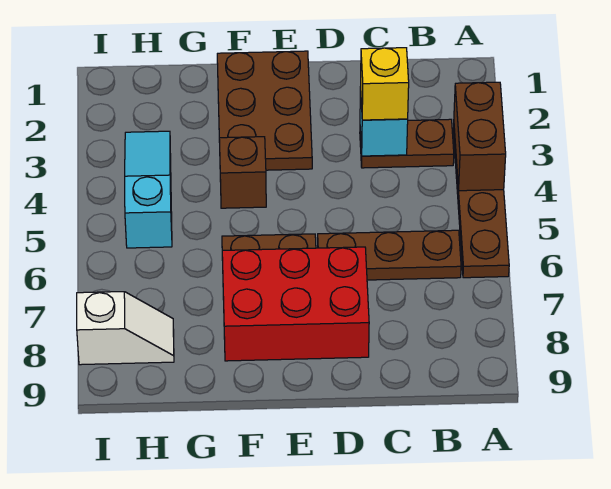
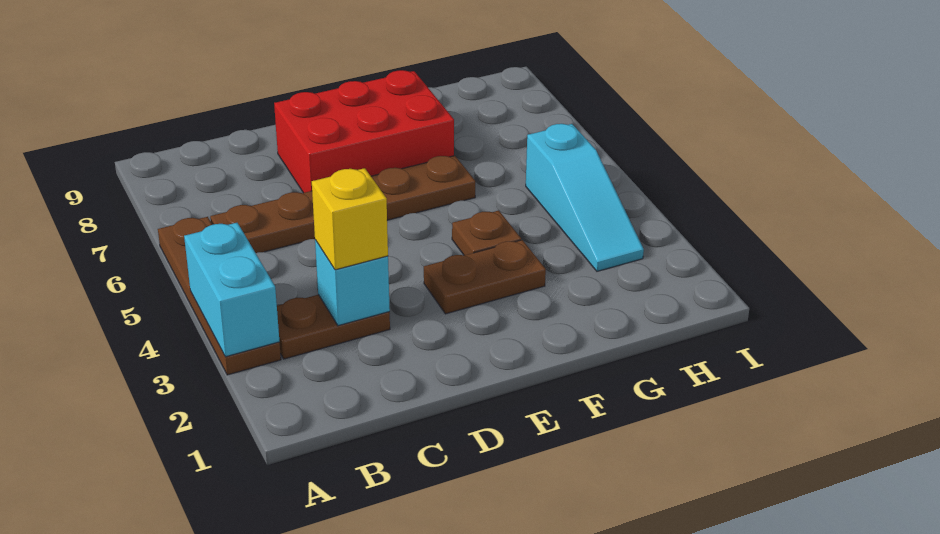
brown 1x2 brick [454,82,506,191] -> cyan 1x2 brick [184,223,280,357]
brown 2x3 plate [217,51,312,170] -> brown 1x2 plate [424,240,546,314]
brown 1x1 brick [219,137,266,208] -> brown 1x1 plate [452,210,521,255]
white 1x2 slope [77,292,174,365] -> none

